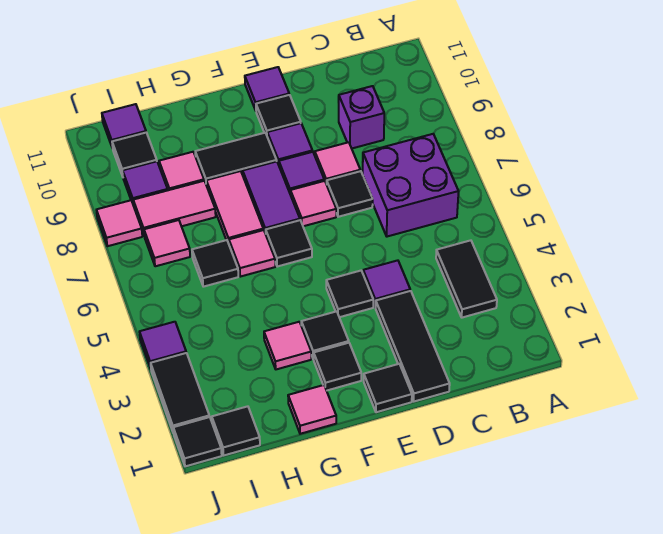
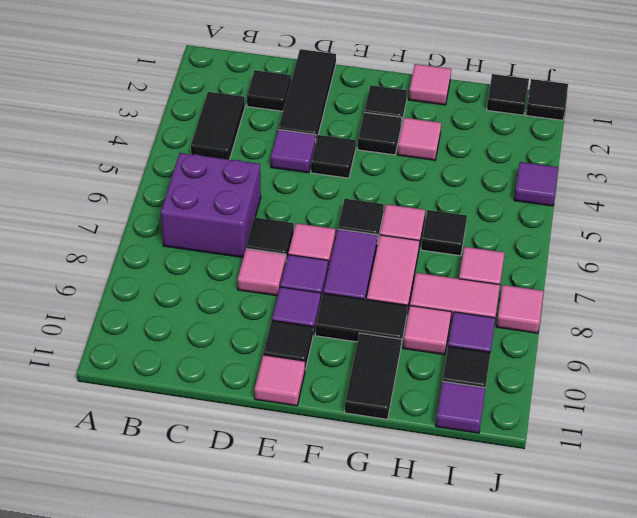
purple 1x1 brick [339,86,384,148] -> none
black 1x1 tile [364,364,412,412] -> black 1x1 tile moved to [247,70,291,111]
purple 1x1 tile [245,67,289,110] -> pink 1x1 tile [254,355,305,406]
black 1x2 tile [151,353,209,433] -> black 1x2 tile moved to [345,333,401,419]

